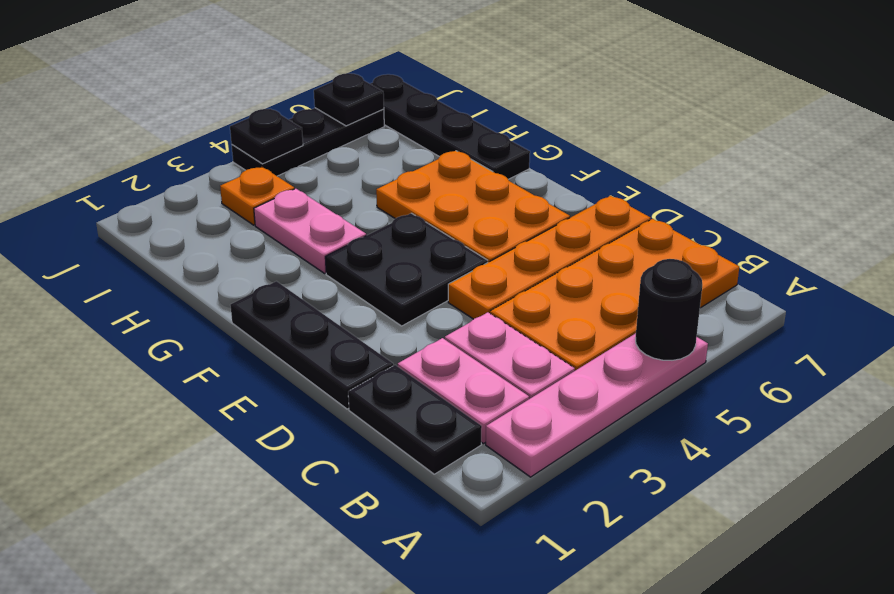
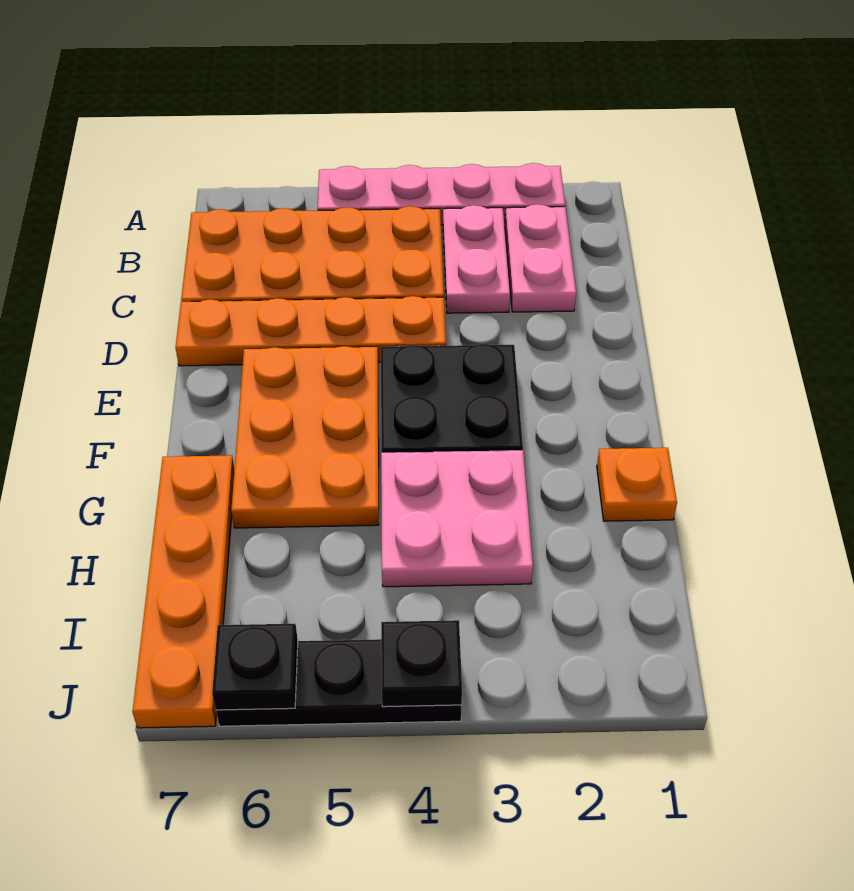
black 1x1 round brick [636,259,702,360] -> none
black 1x2 plate [348,365,482,474] -> none
black 1x3 plate [230,281,393,409] -> none
pink 1x2 plate [254,189,366,273] -> pink 2x2 plate [381,450,533,587]
black 1x4 plate [370,74,530,179] -> orange 1x4 plate [132,455,234,728]
orange 1x1 plate [220,167,294,225] -> orange 1x1 plate moved to [597,448,677,521]

